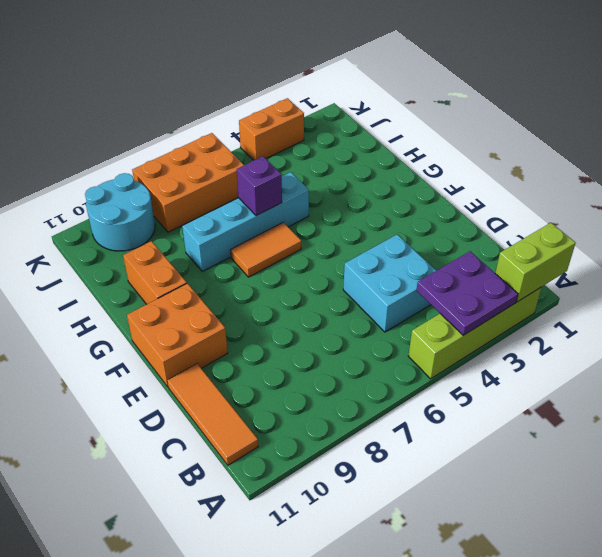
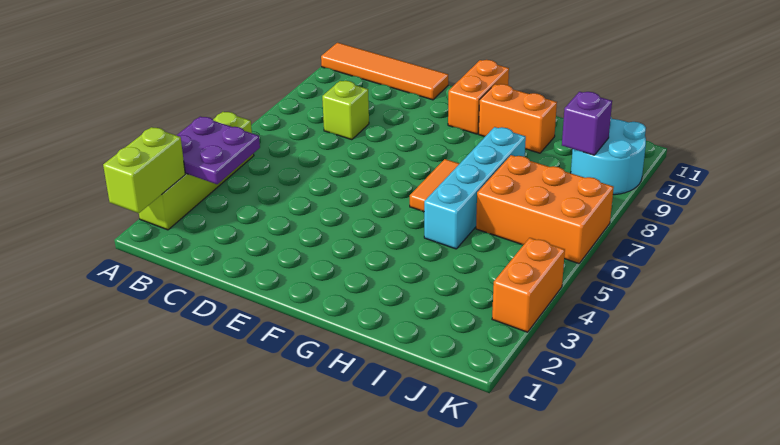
orange 1x3 tile [167,364,258,465] -> orange 1x4 tile [321,43,448,100]
cyan 2x2 brick [343,234,436,332] -> none
none -> lime 1x1 brick [322,81,369,140]
orange 2x2 brick [127,283,228,387] -> orange 1x2 brick [448,60,509,134]
purple 1x1 brick [237,156,282,216] -> purple 1x1 brick moved to [562,92,612,155]
orange 2x3 brick [132,133,244,232] -> orange 2x3 brick turned to [476,155,614,263]

